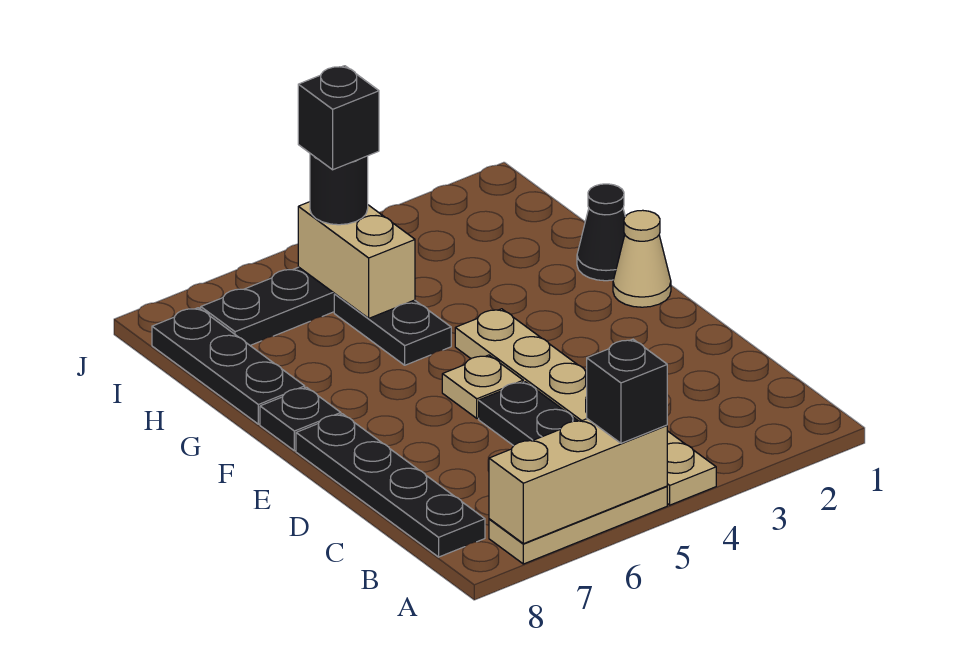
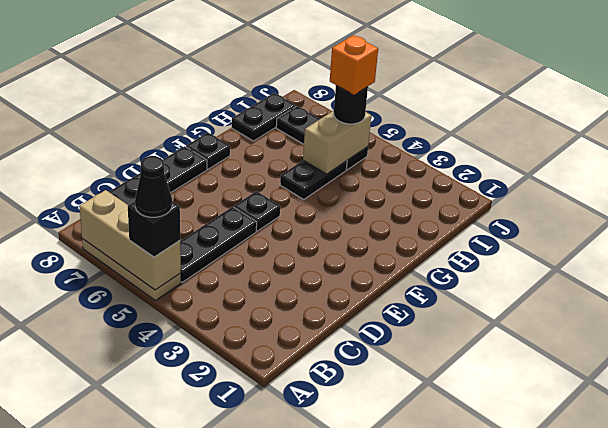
tan 1x6 plate [455,309,716,505] -> none
tan 1x1 plate [442,355,523,418] -> black 1x1 plate [234,191,280,231]
tan 1x1 cone [613,210,671,307] -> none
black 1x1 cone [577,184,625,281] -> black 1x1 cone moved to [135,156,172,217]
black 1x3 plate [152,308,305,424] -> black 1x2 plate [232,93,296,141]
black 1x1 brick [298,66,379,170] -> orange 1x1 brick [330,35,378,95]

